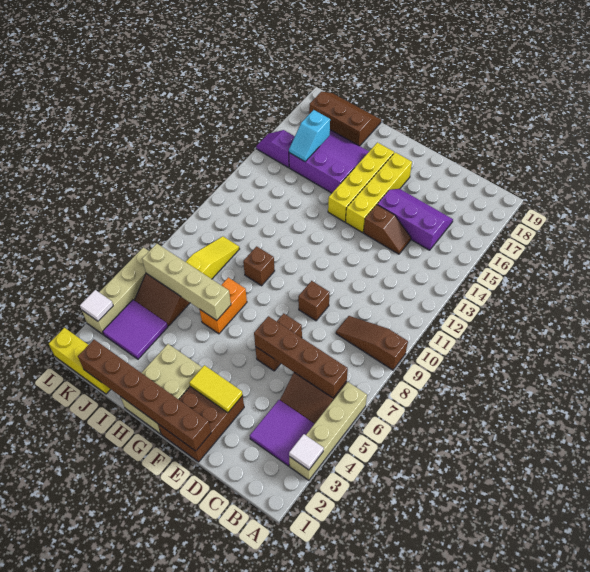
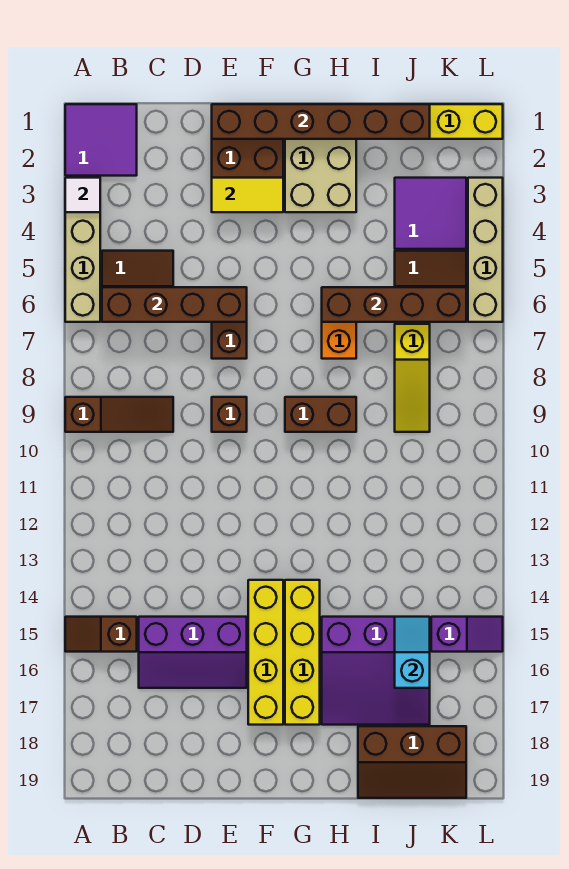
purple 2x2 tile [250,400,314,466] -> purple 2x2 tile moved to [65,104,137,176]
brown 1x2 slope [364,205,411,254] -> brown 1x2 slope moved to [65,617,137,652]
tan 1x4 brick [142,244,231,320] -> brown 1x4 brick [322,287,466,322]
brown 1x1 brick [243,246,275,286] -> brown 1x2 brick [285,397,356,432]
white 1x1 tile [80,290,113,321] -> none

